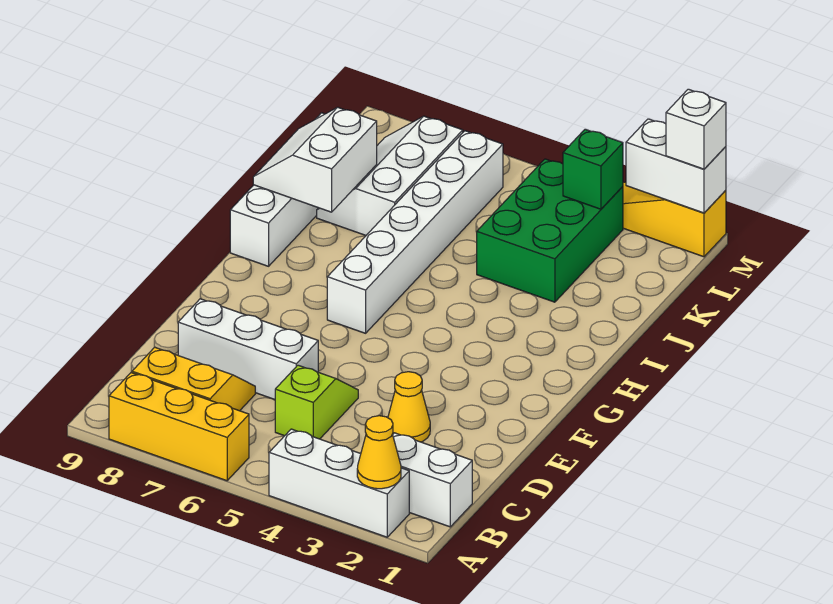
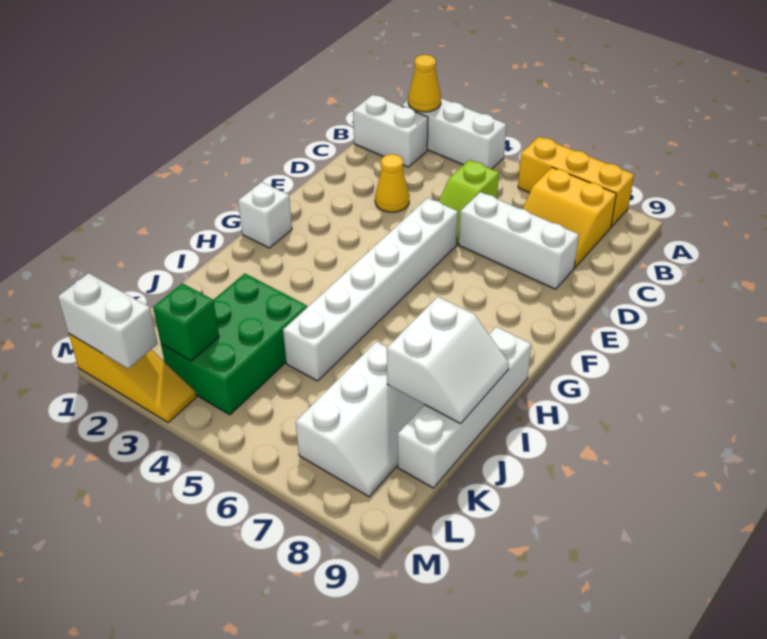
white 1x6 brick [327,131,503,333] -> white 1x6 brick moved to [283,198,458,381]
white 1x1 brick [666,89,726,169] -> white 1x1 brick moved to [238,182,292,248]

